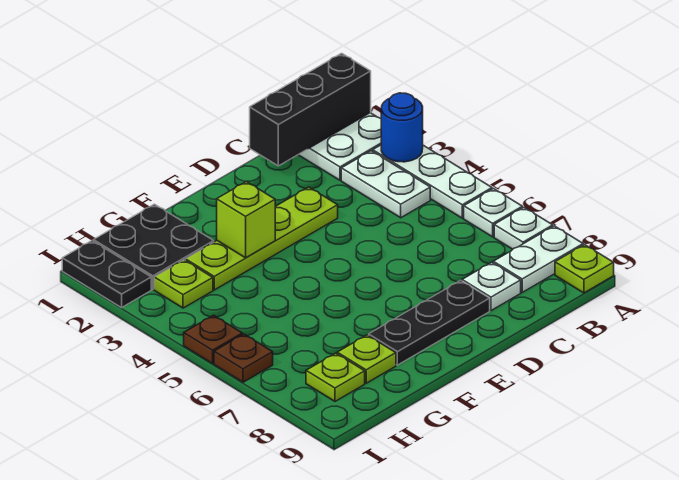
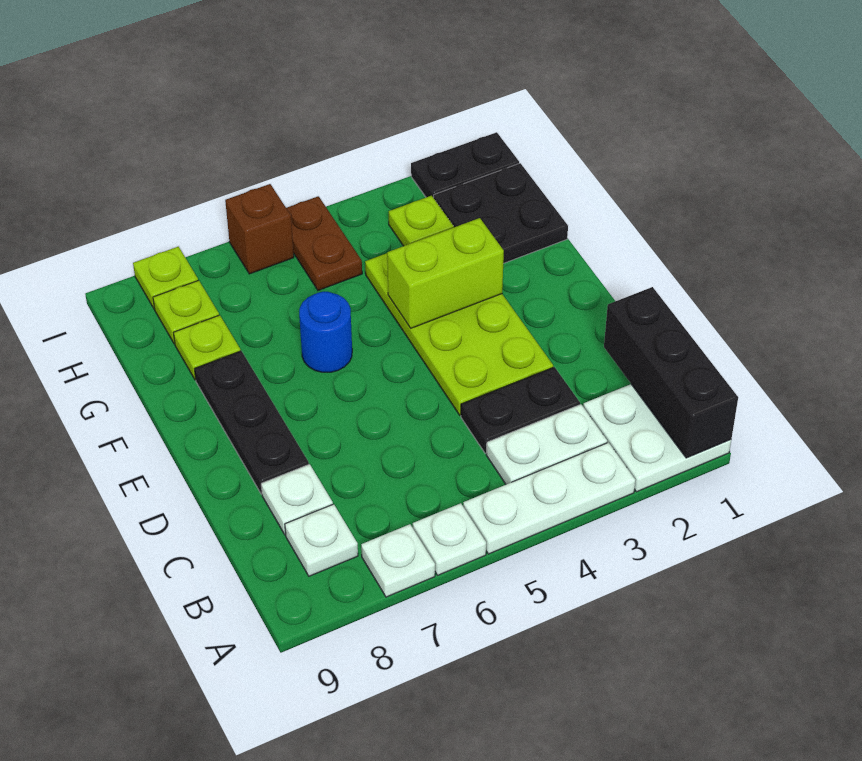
blue 1x1 round brick [381,93,423,162] -> blue 1x1 round brick moved to [299,292,352,372]
white 1x2 plate [493,226,583,292] -> white 1x1 plate [285,504,358,576]
lime 1x1 plate [555,245,614,293] -> lime 1x1 plate moved to [133,247,198,309]
none -> black 1x2 plate [461,367,580,453]
lime 1x4 plate [185,187,338,290] -> lime 2x4 plate [365,253,553,415]
lime 1x1 brick [217,182,275,258] -> lime 1x2 brick [387,218,504,328]
brown 1x1 plate [184,315,242,364] -> brown 1x2 plate [287,196,362,290]
brown 1x1 plate [214,334,273,382] -> brown 1x1 brick [225,184,294,274]

